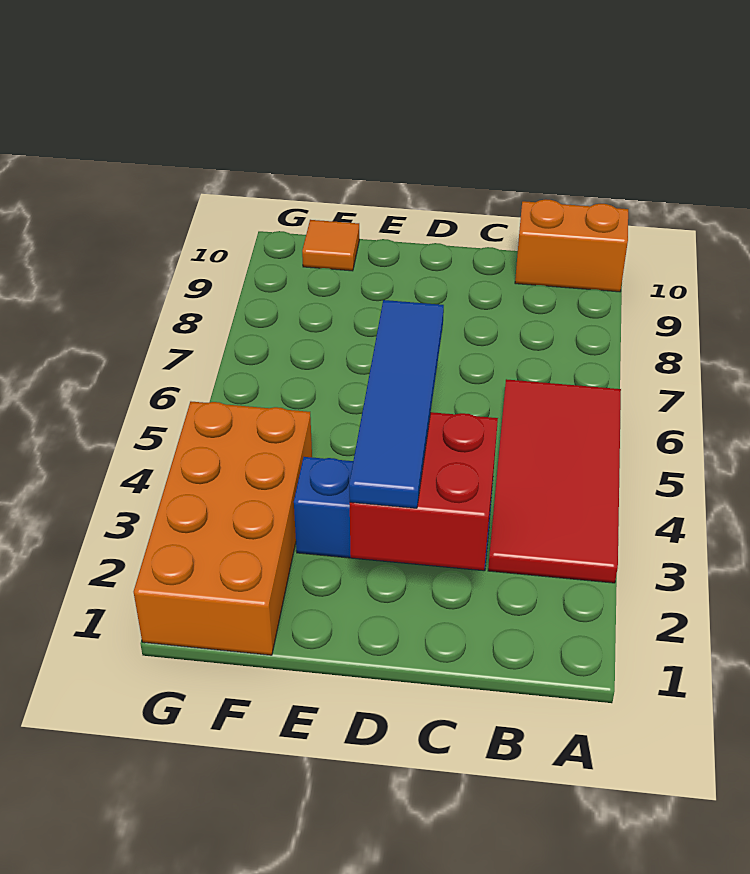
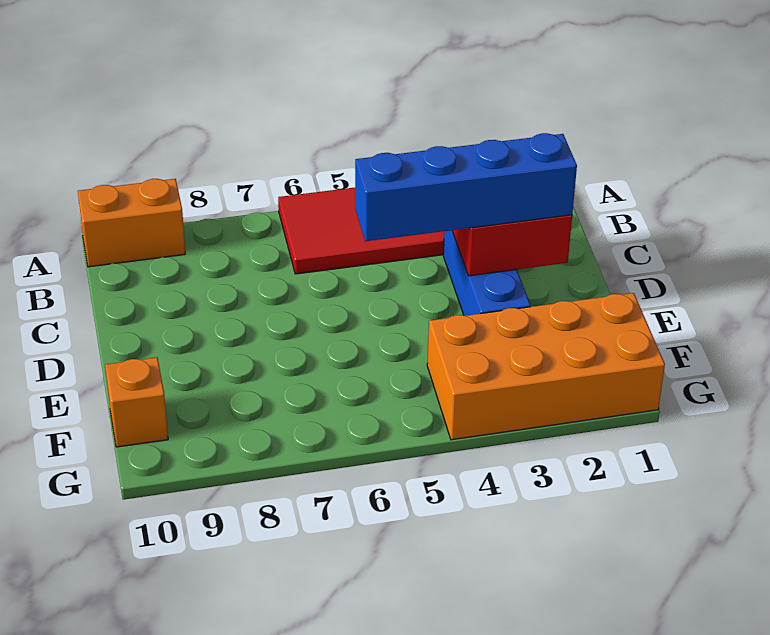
orange 1x2 brick [515,199,628,292] -> orange 1x2 brick turned to [78,179,185,267]
blue 1x4 tile [349,300,444,508] -> blue 1x4 brick [355,133,577,241]
orange 1x1 tile [302,220,359,271] -> orange 1x1 brick [105,357,168,447]

